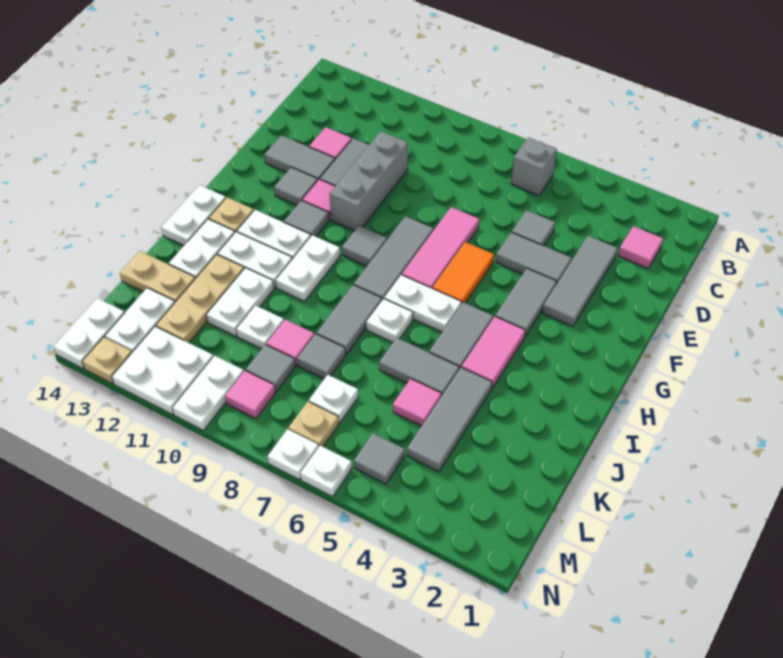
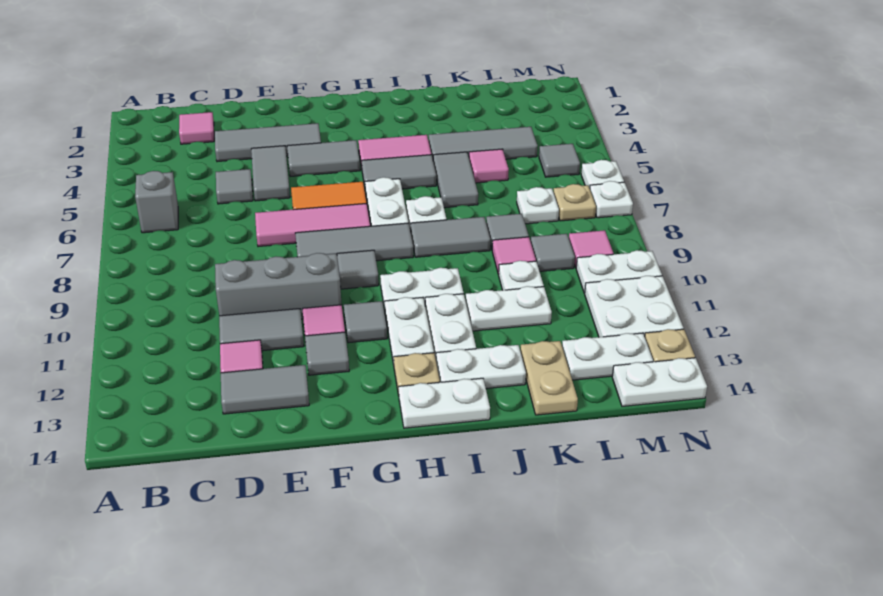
grey 1x2 tile [265,136,335,180] -> grey 1x2 tile turned to [221,365,309,414]
tan 1x3 plate [156,254,244,343] -> none

